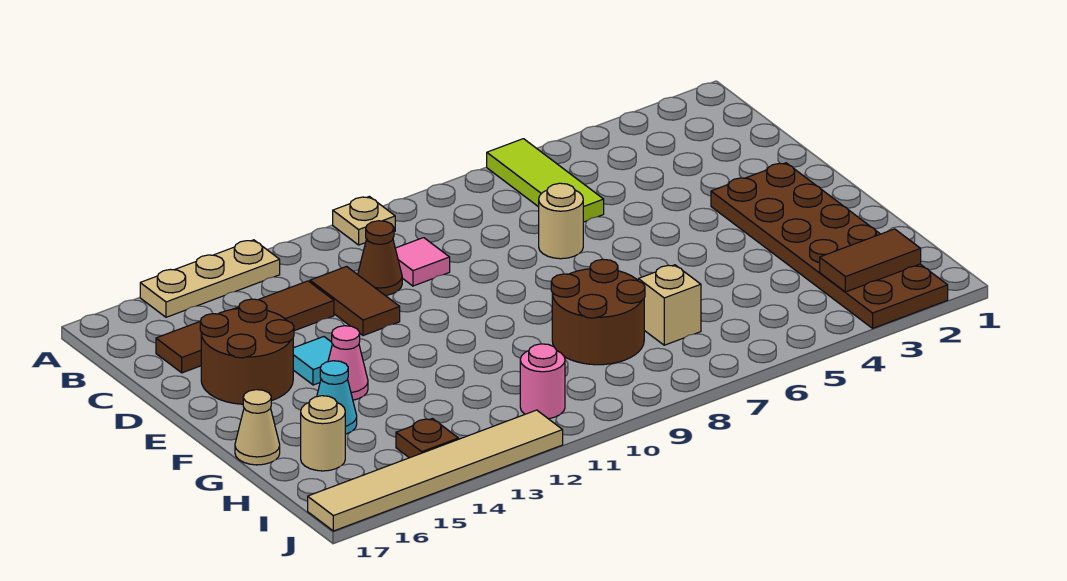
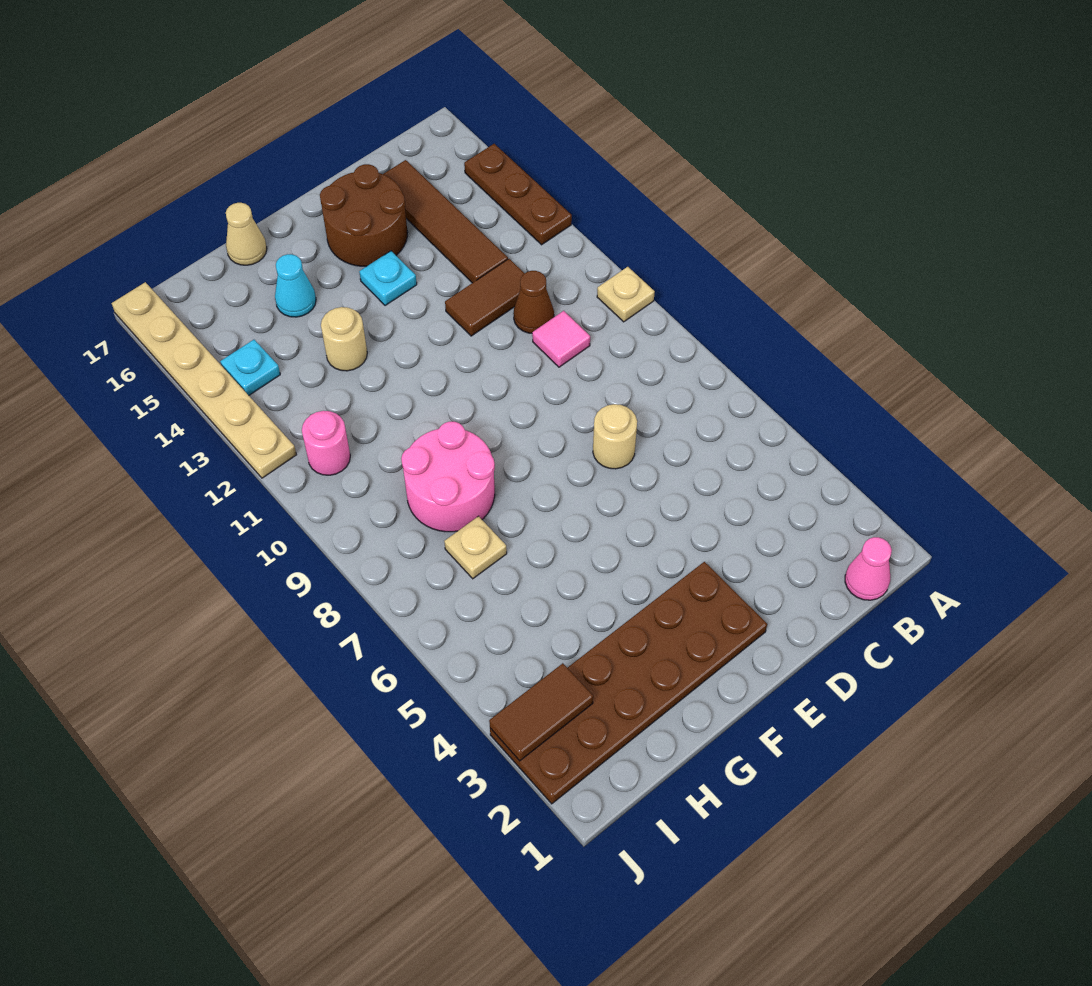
lime 1x3 tile [487,139,604,222] -> none
tan 1x3 plate [140,240,280,317] -> brown 1x3 plate [464,144,572,245]
cyan 1x1 tile [293,337,332,385] -> cyan 1x1 plate [359,251,417,306]
pink 1x1 cone [328,326,368,400] -> pink 1x1 cone moved to [845,537,892,600]
brown 2x2 round brick [551,259,645,365] -> pink 2x2 round brick [401,422,495,532]
tan 1x1 brick [638,265,701,345] -> tan 1x1 plate [444,516,507,579]
tan 1x1 round brick [301,396,345,471] -> tan 1x1 round brick moved to [321,307,367,371]
brown 1x2 tile [820,229,921,292] -> brown 1x2 tile turned to [489,663,593,761]
brown 1x1 plate [396,419,458,458] -> cyan 1x1 plate [220,340,280,395]
tan 1x6 tile [308,410,563,531] -> tan 1x6 plate [112,282,296,478]

